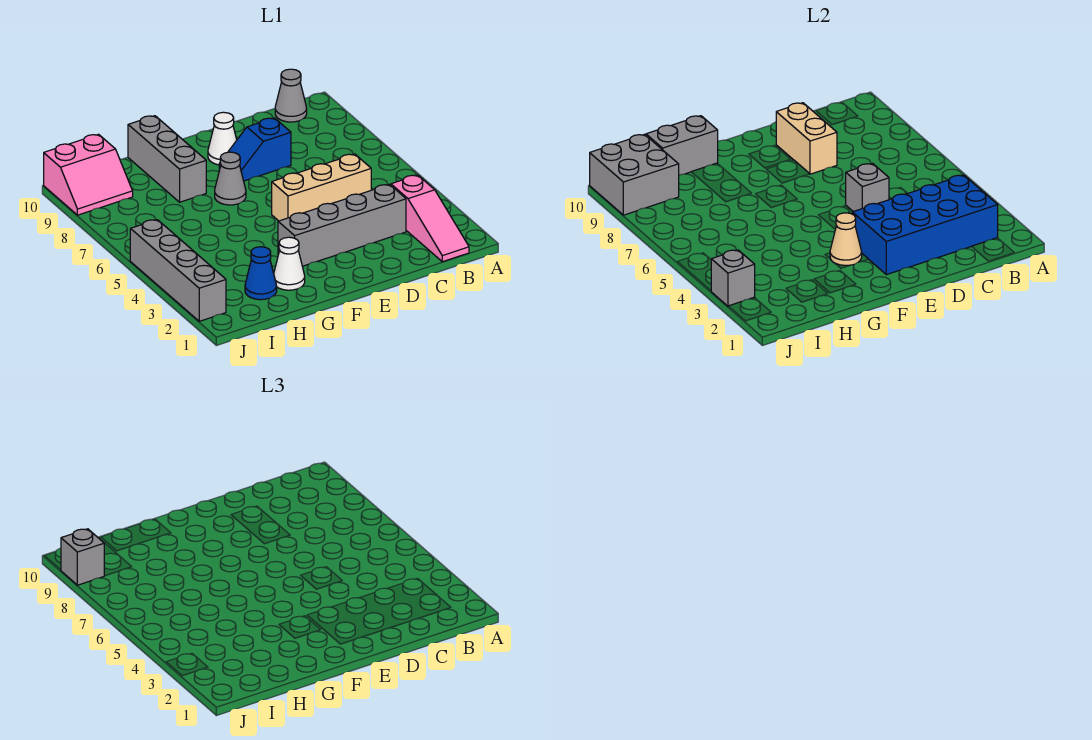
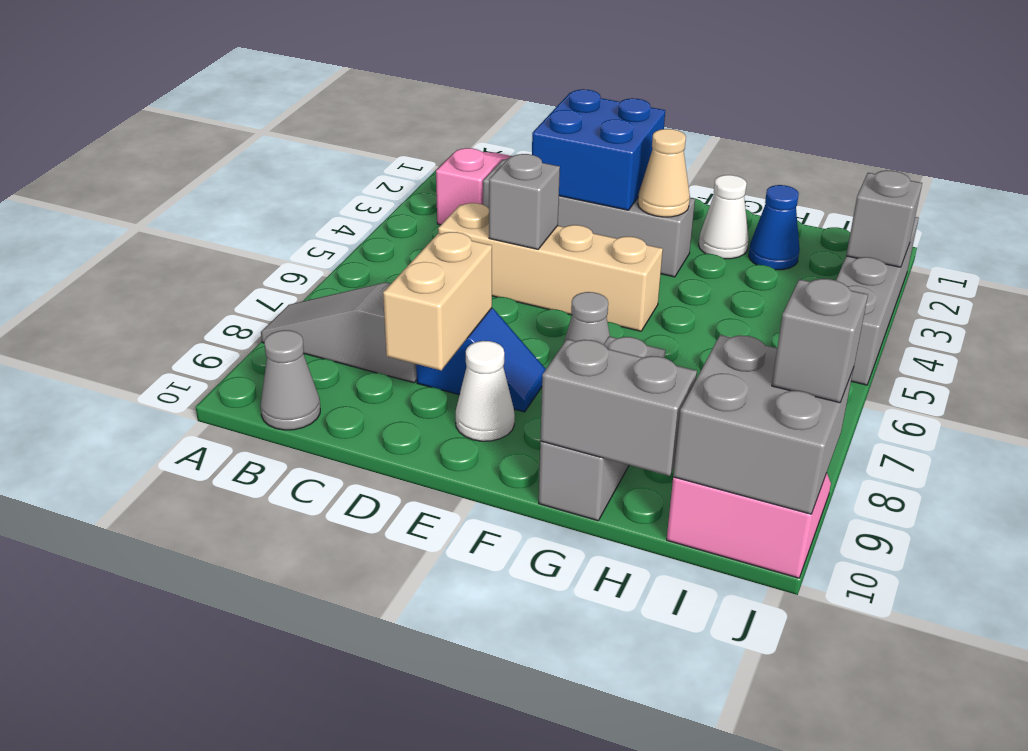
none -> grey 1x3 slope [261,282,417,383]
blue 2x4 brick [852,175,998,275] -> blue 2x2 brick [532,89,665,210]
tan 1x3 brick [272,154,371,221] -> tan 1x4 brick [438,203,663,331]

